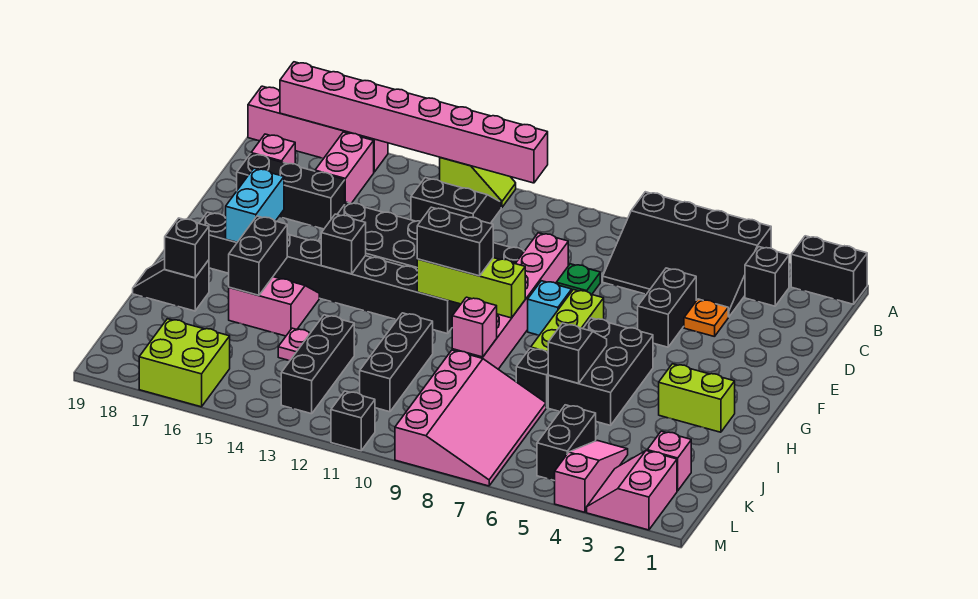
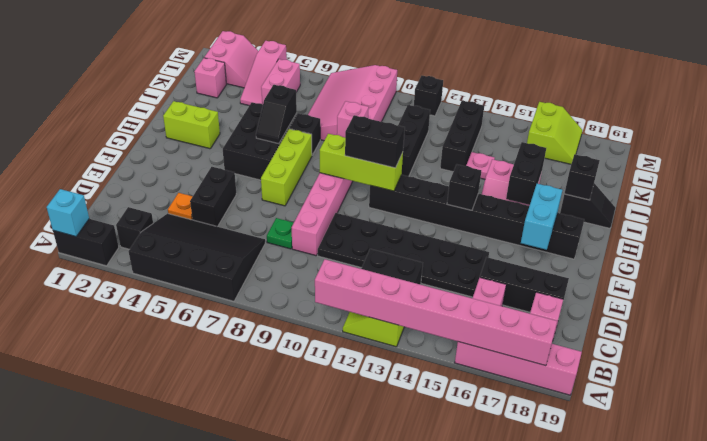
cyan 1x1 brick [528,281,572,335] -> cyan 1x1 brick moved to [47,189,89,237]
black 1x2 brick [537,405,596,481] -> pink 1x2 brick [261,59,300,104]
lime 2x2 brick [139,319,230,407] -> lime 2x2 slope [527,102,582,164]

